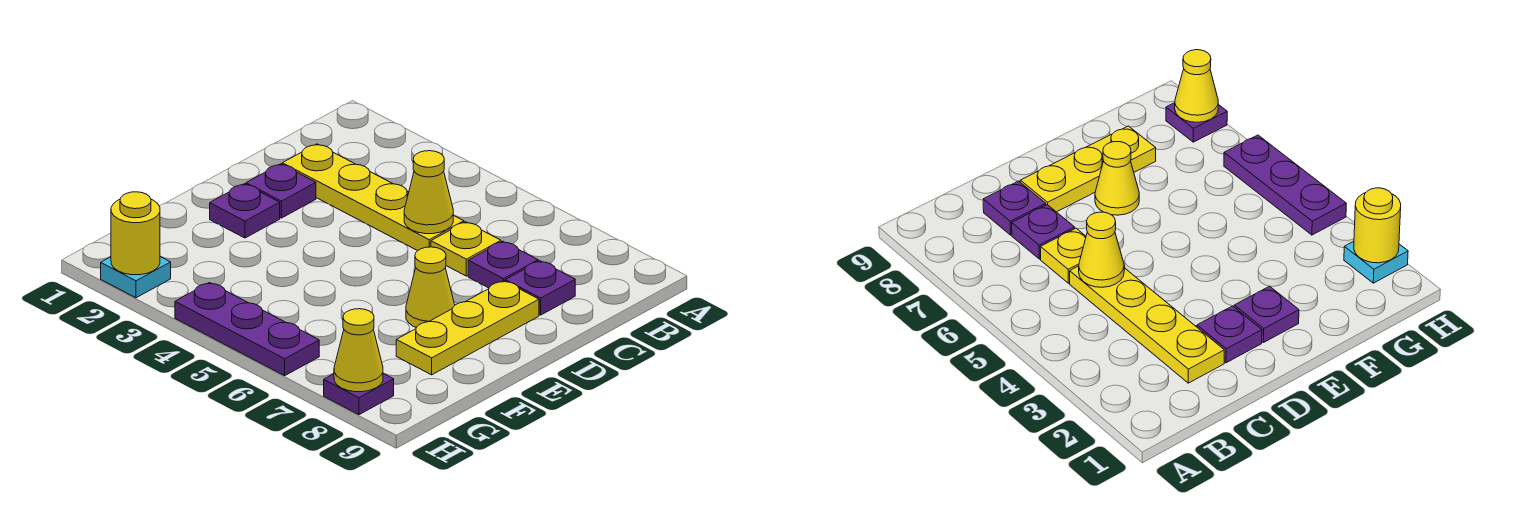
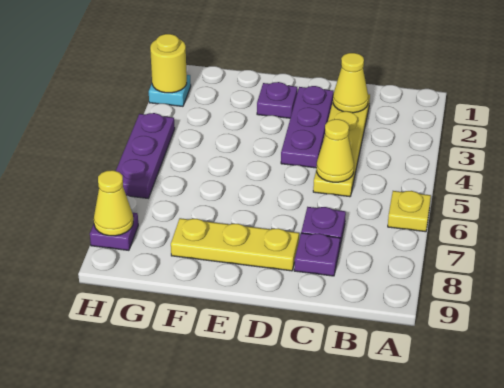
yellow 1x1 plate [431,222,501,276] -> yellow 1x1 plate moved to [388,191,431,232]
purple 1x1 plate [246,164,316,218] -> purple 1x3 plate [281,86,334,168]
yellow 1x1 cone [406,247,455,327] -> yellow 1x1 cone moved to [333,53,368,113]

